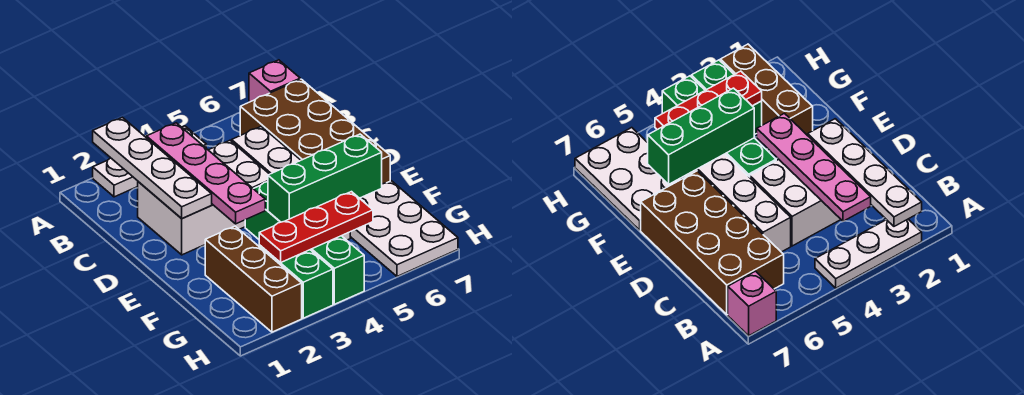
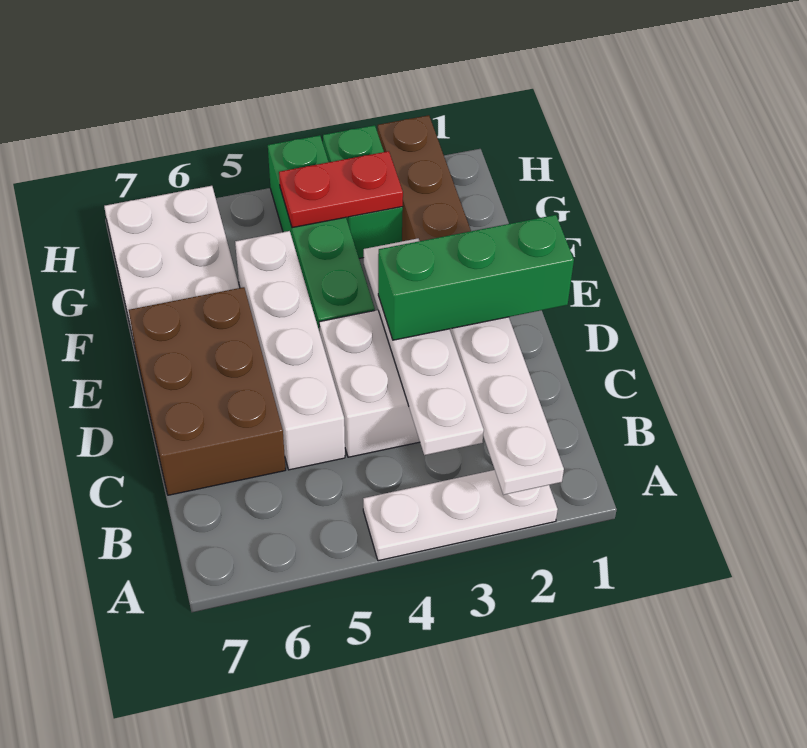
pink 1x1 brick [249,60,300,102] -> none
pink 1x4 plate [146,123,265,224] -> white 1x4 plate [364,238,484,455]
brown 2x4 brick [240,79,390,184] -> brown 2x3 brick [129,287,286,495]
green 1x3 brick [268,134,382,222] -> green 1x3 brick moved to [378,215,574,340]
red 1x3 plate [259,192,373,263] -> red 1x2 plate [279,151,403,228]

